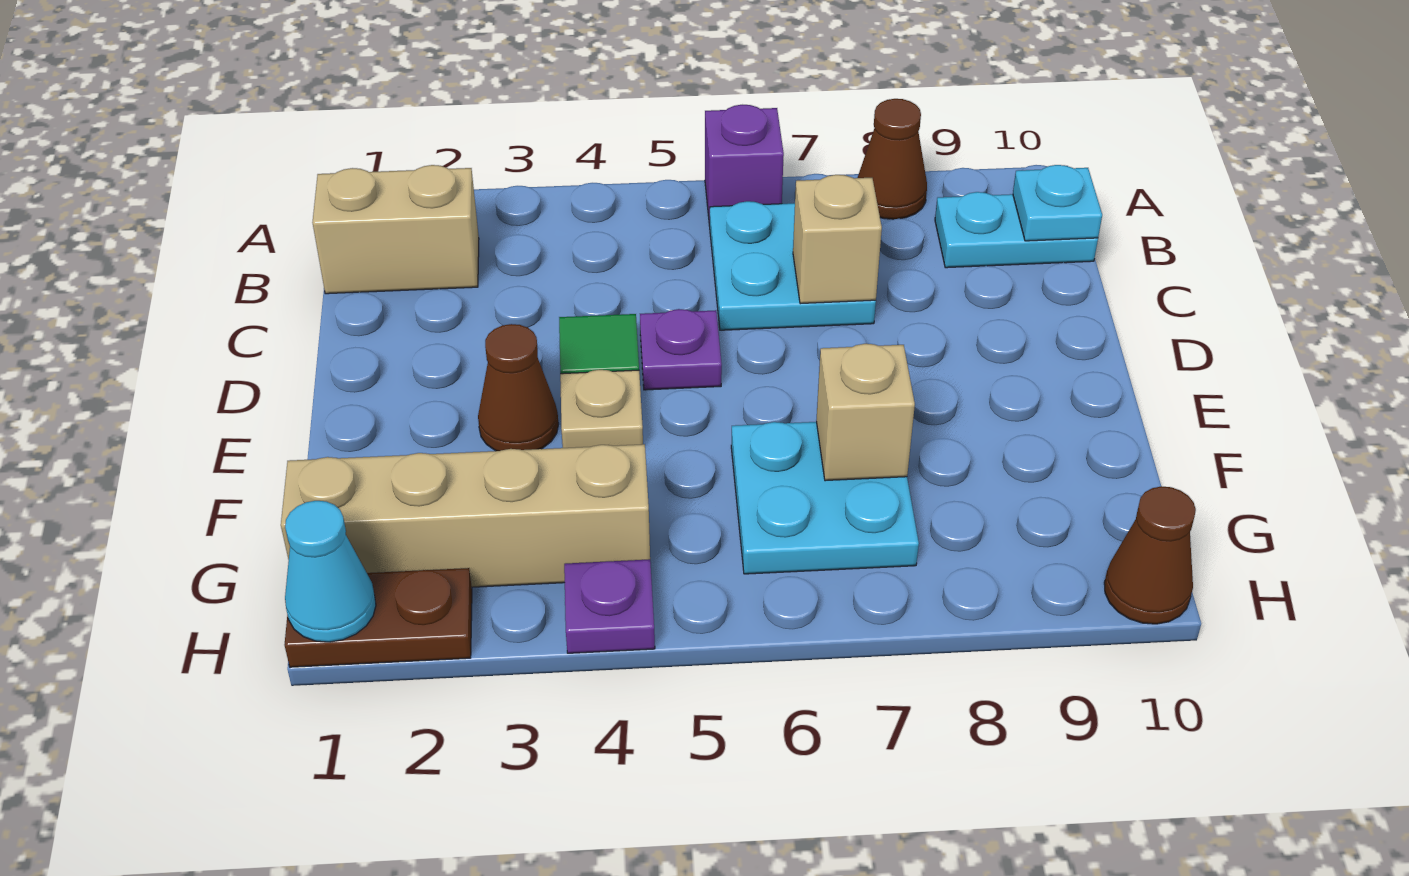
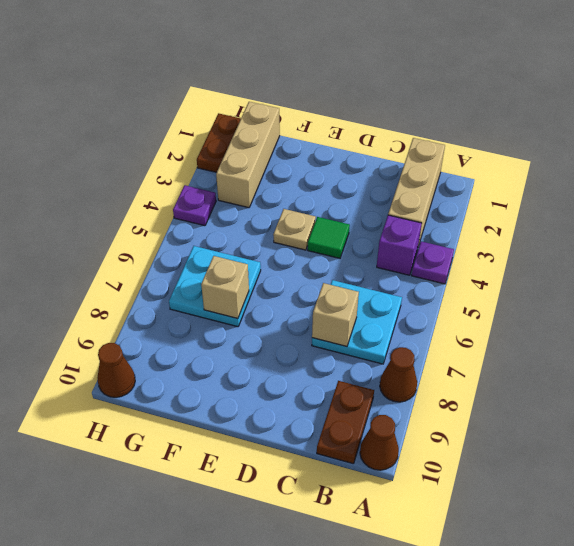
purple 1x1 brick [705,105,784,226] -> purple 1x1 brick moved to [377,215,422,275]
tan 1x2 brick [312,165,479,294] -> tan 1x3 brick [388,138,445,246]
cyan 1x2 plate [935,192,1098,268] -> brown 1x2 plate [317,381,374,464]
cyan 1x1 plate [1013,165,1102,241] -> none
purple 1x1 plate [640,309,722,390] -> purple 1x1 plate moved to [412,241,454,284]
brown 1x1 cone [478,324,559,451] -> brown 1x1 cone moved to [360,415,399,470]
tan 1x4 brick [281,444,650,587] -> tan 1x3 brick [216,102,280,208]
cyan 1x1 cone [285,501,376,642] -> none

